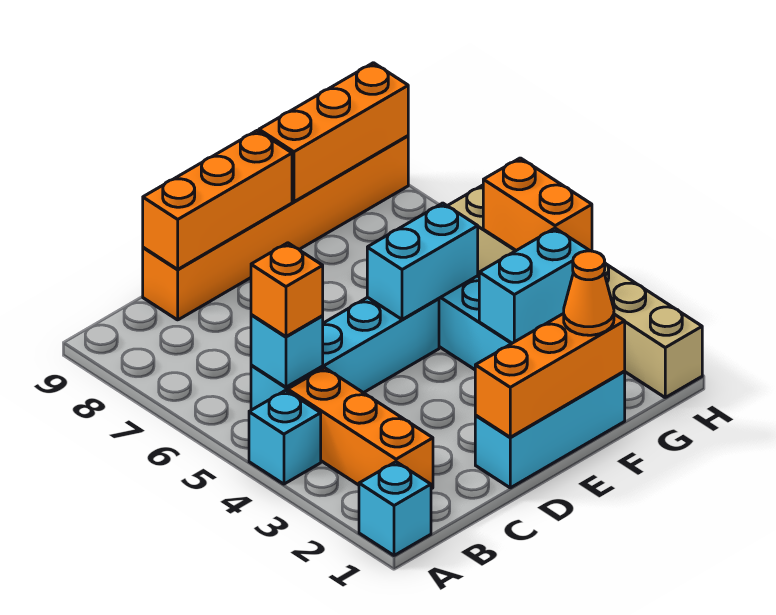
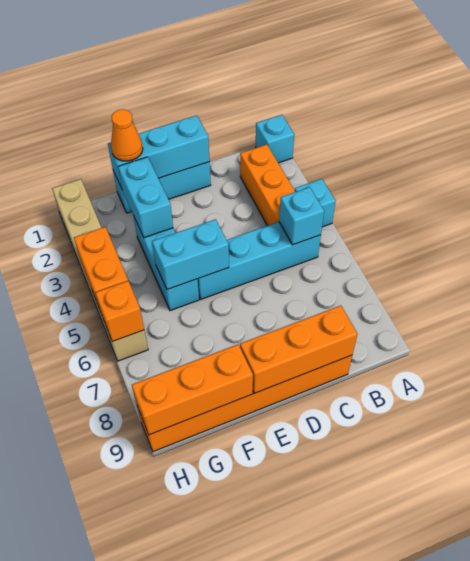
orange 1x1 brick [251,243,323,337] -> orange 1x1 brick moved to [95,281,144,342]
orange 1x3 brick [475,313,625,437] -> cyan 1x3 brick [108,116,210,189]
cyan 1x2 brick [479,228,590,343] -> cyan 1x2 brick turned to [118,157,173,238]

